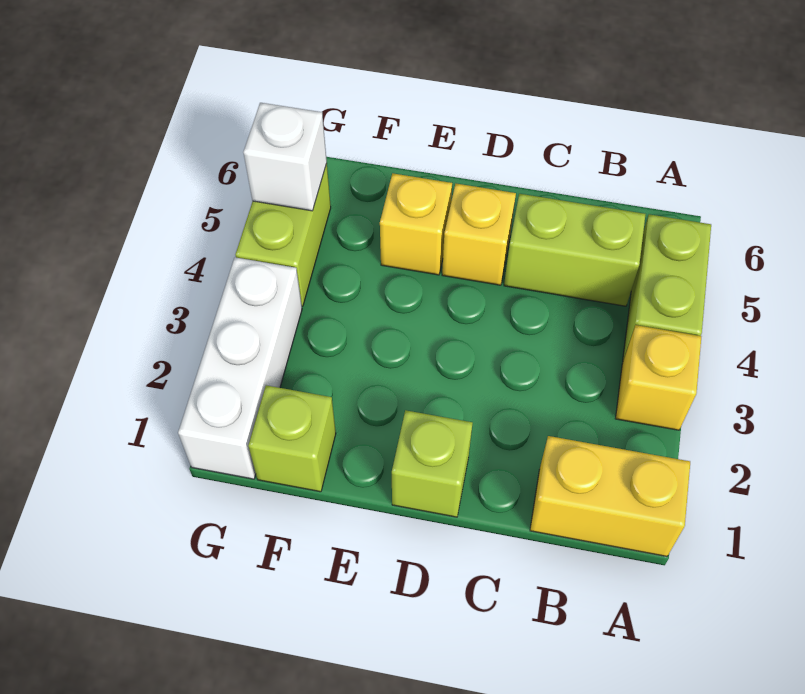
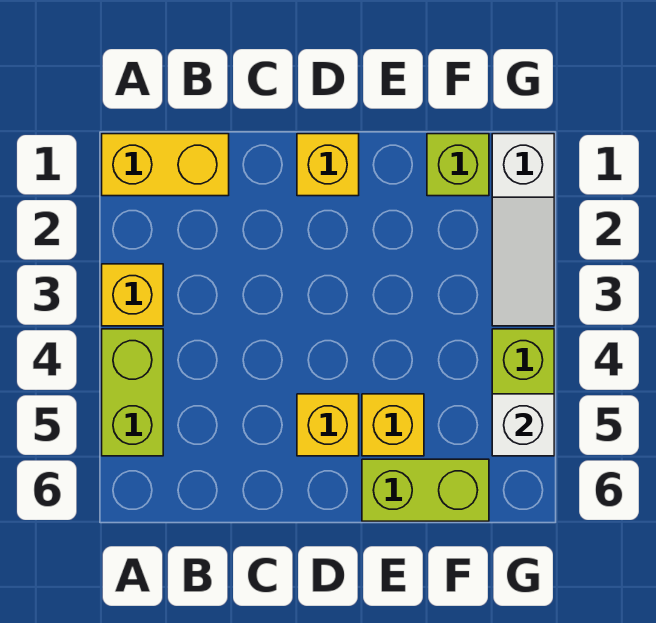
lime 1x2 brick [504,194,646,306] -> lime 1x2 brick moved to [362,459,489,521]
lime 1x1 brick [392,410,473,517] -> yellow 1x1 brick [297,134,359,196]
white 1x3 brick [178,257,302,479] -> white 1x3 slope [492,134,554,326]

